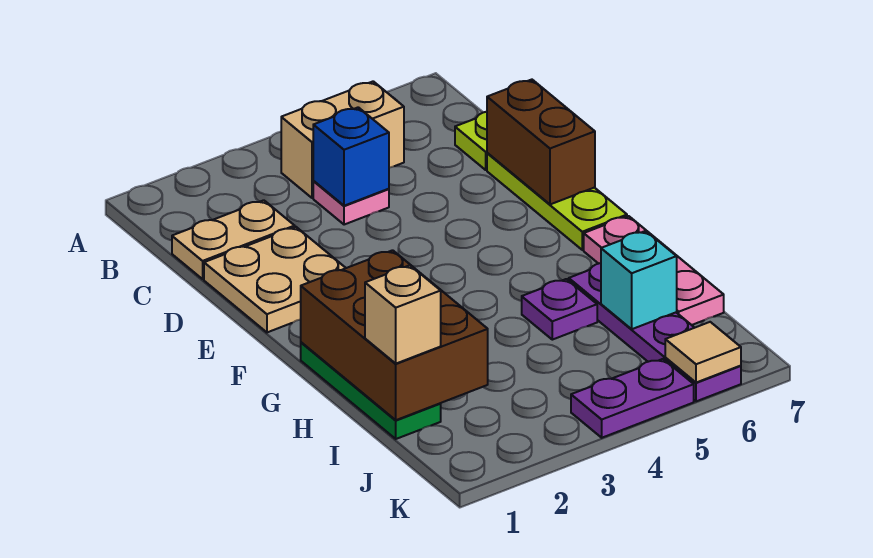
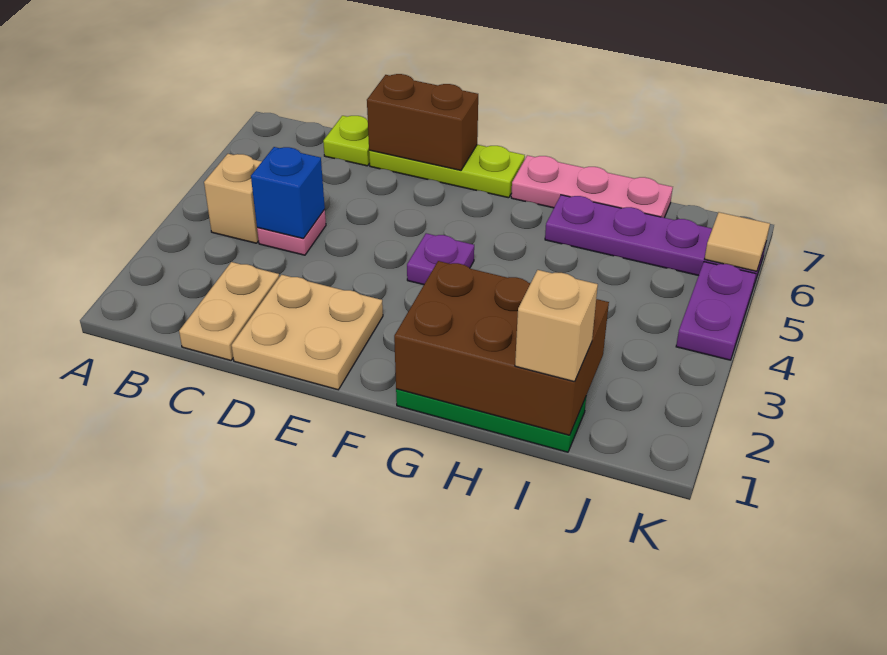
tan 1x2 brick [281,81,404,198] -> tan 1x1 brick [204,154,262,243]
purple 1x1 plate [522,279,597,340] -> purple 1x1 plate moved to [407,233,474,285]
cyan 1x1 brick [601,231,677,329] -> none

